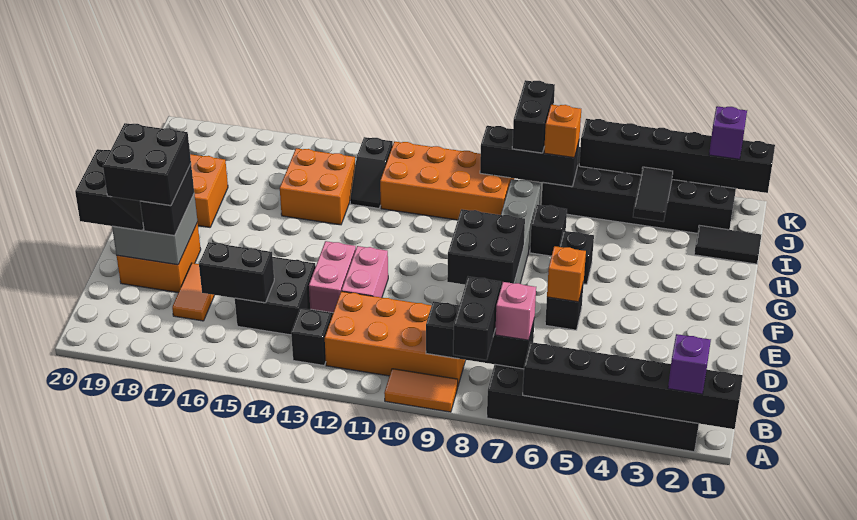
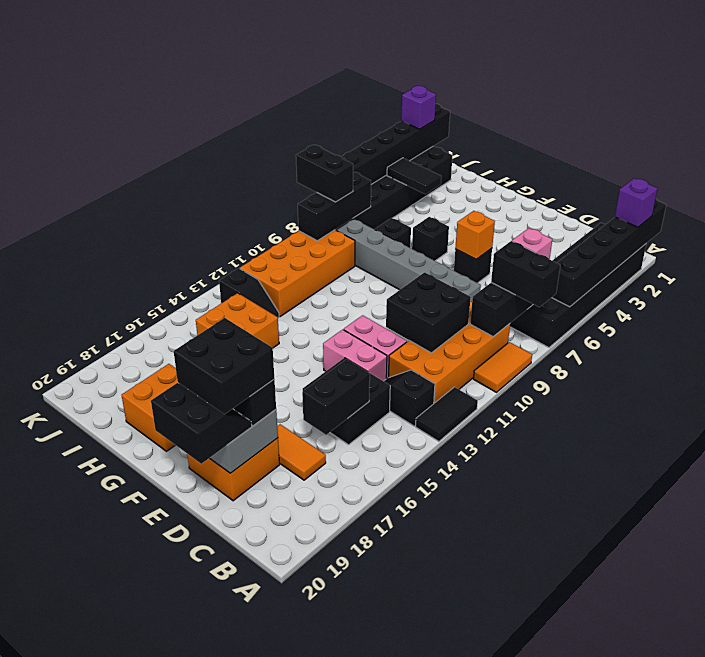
black 2x2 brick [447,209,525,286] -> black 2x2 brick moved to [386,272,471,353]
black 1x2 tile [694,225,761,264] -> black 1x2 tile moved to [416,387,478,441]
orange 1x1 brick [544,105,581,158] -> none

